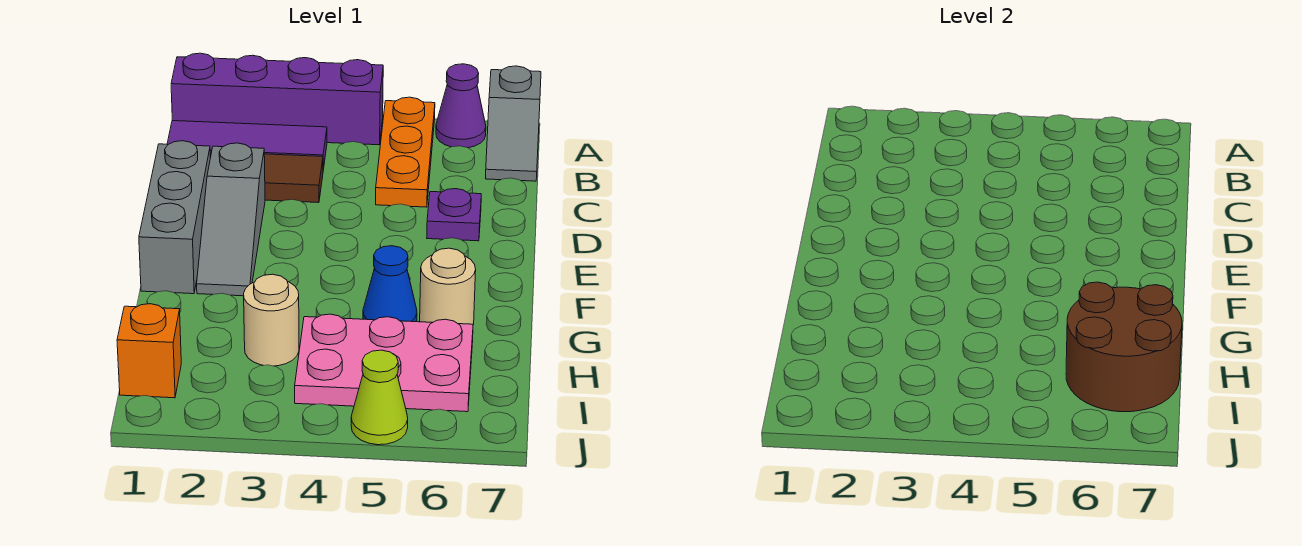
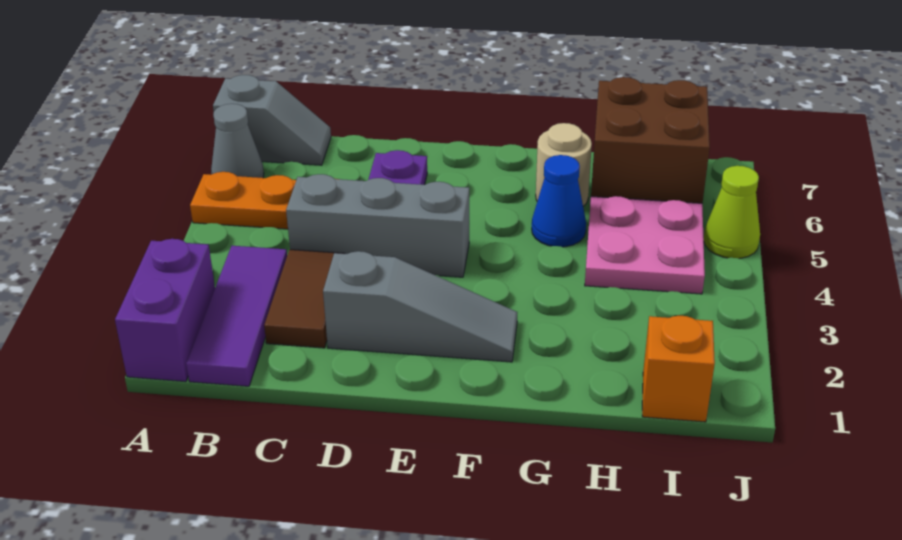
purple 1x4 brick [171,53,383,145] -> purple 1x2 brick [115,239,215,382]
purple 1x1 cone [436,64,486,148] -> grey 1x1 cone [211,104,264,178]
grey 1x3 brick [139,141,210,294] -> grey 1x3 brick moved to [286,174,469,277]
tan 1x1 round brick [244,274,299,366] -> none
brown 2x2 round brick [1066,282,1182,412] -> brown 2x2 brick [591,77,710,203]

